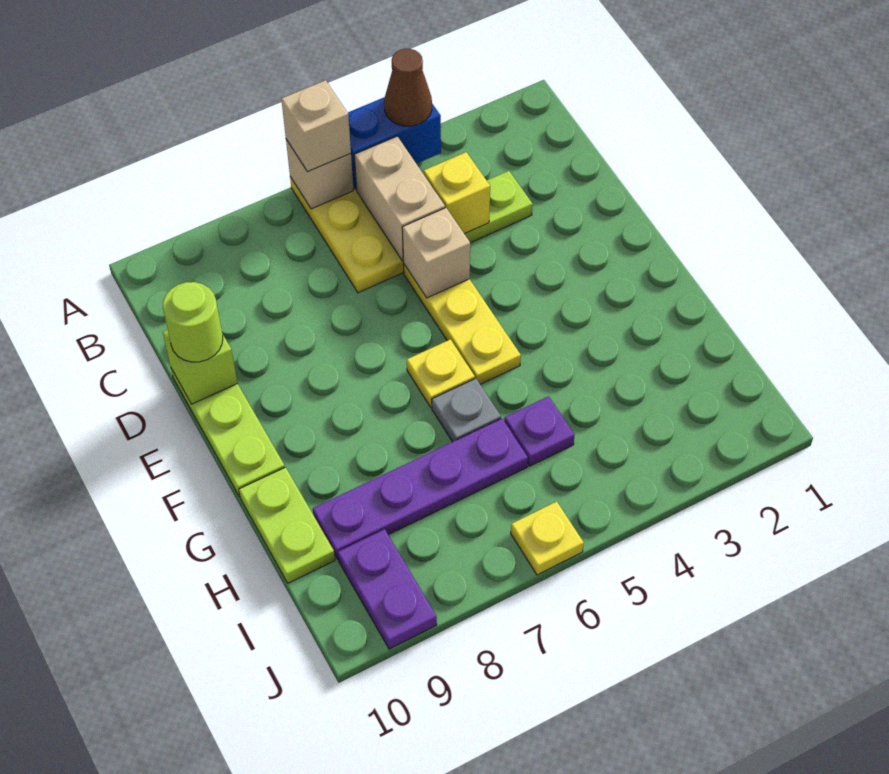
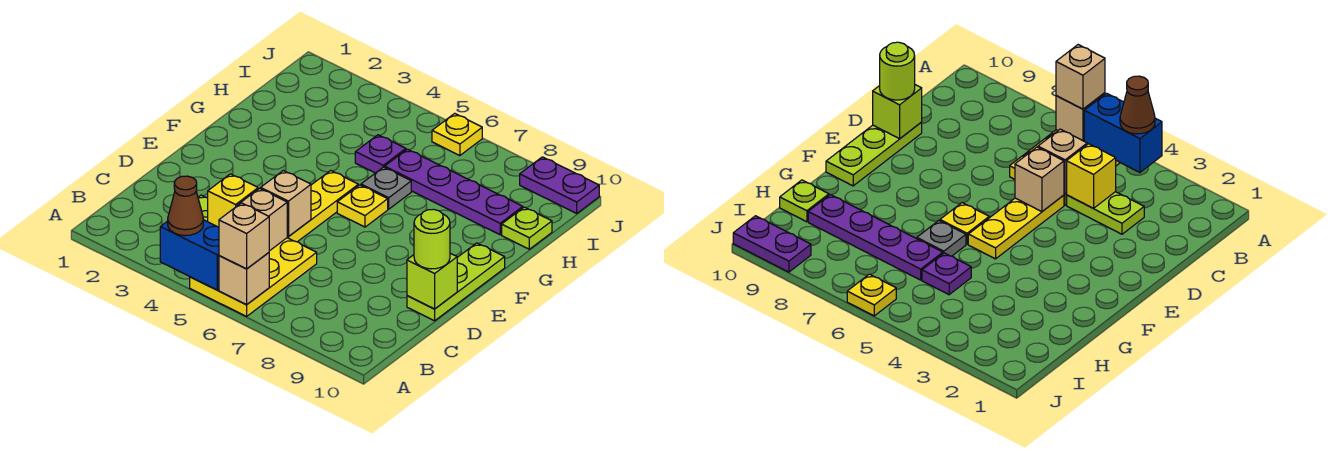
tan 1x2 brick [354,136,445,261] -> tan 1x1 brick [237,188,287,251]
lime 1x2 plate [239,467,335,583] -> lime 1x1 plate [502,207,552,249]
purple 1x2 plate [338,529,437,649] -> purple 1x2 plate turned to [520,157,599,213]

